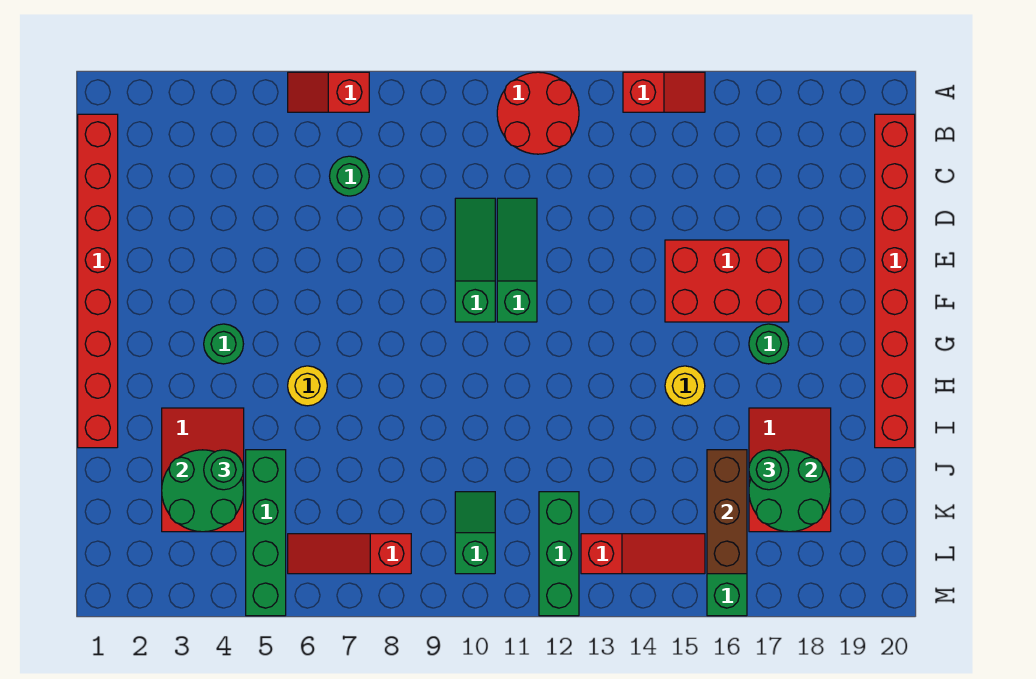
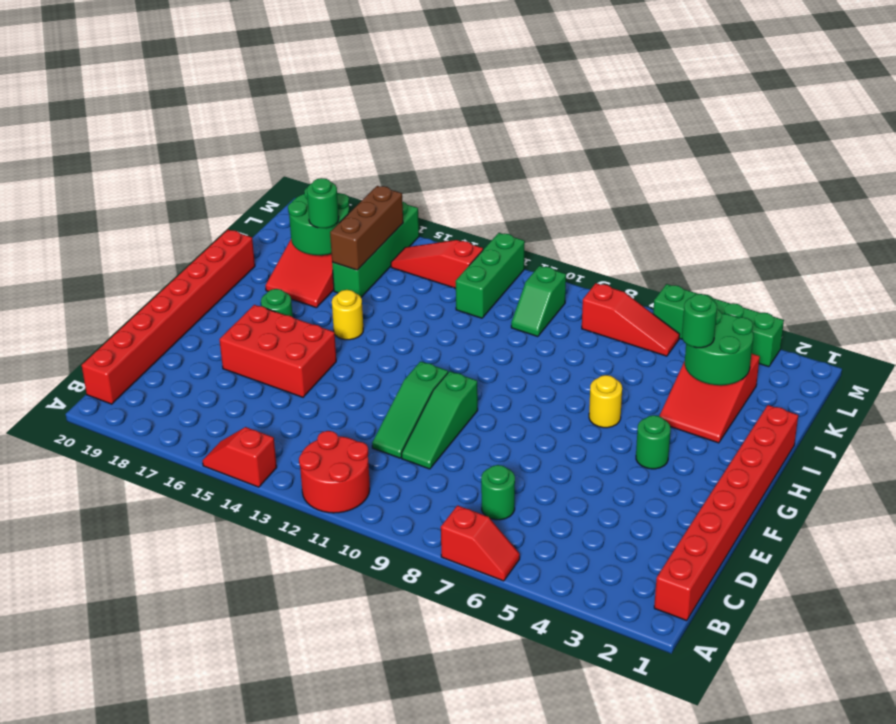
green 1x4 brick [246,450,286,616] -> green 1x4 brick turned to [653,284,784,367]

